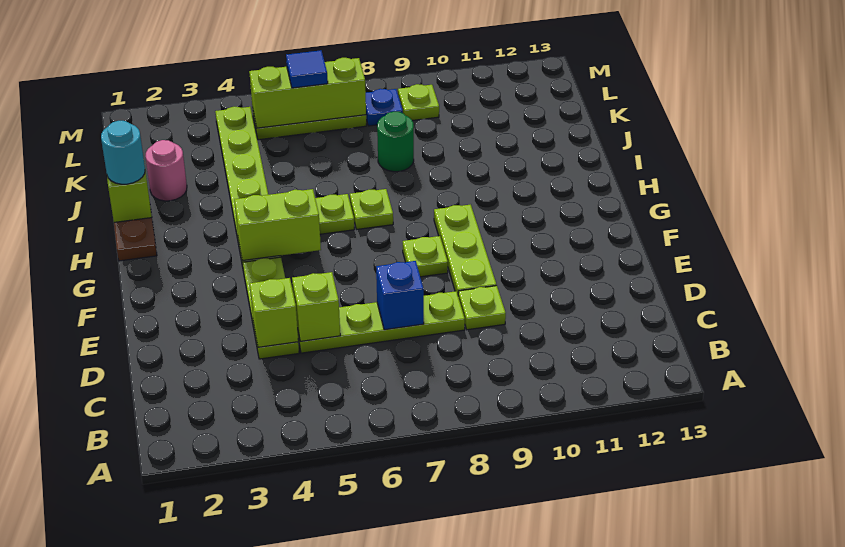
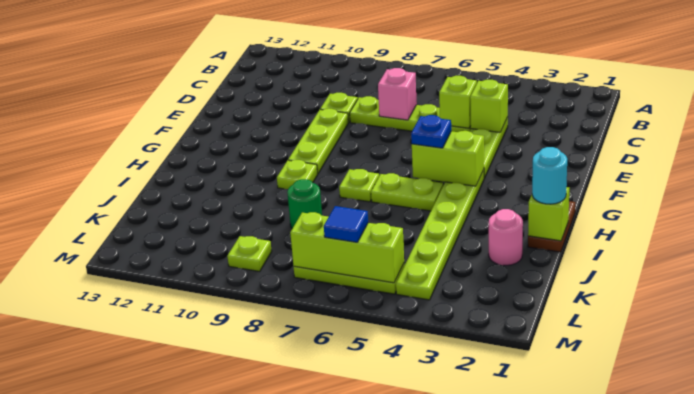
blue 1x1 brick [376,261,424,330] -> pink 1x1 brick [378,68,417,120]
lime 1x1 plate [403,236,448,277] -> lime 1x1 plate moved to [277,160,318,189]
blue 1x1 plate [366,89,403,126] -> blue 1x1 plate moved to [411,115,451,148]

